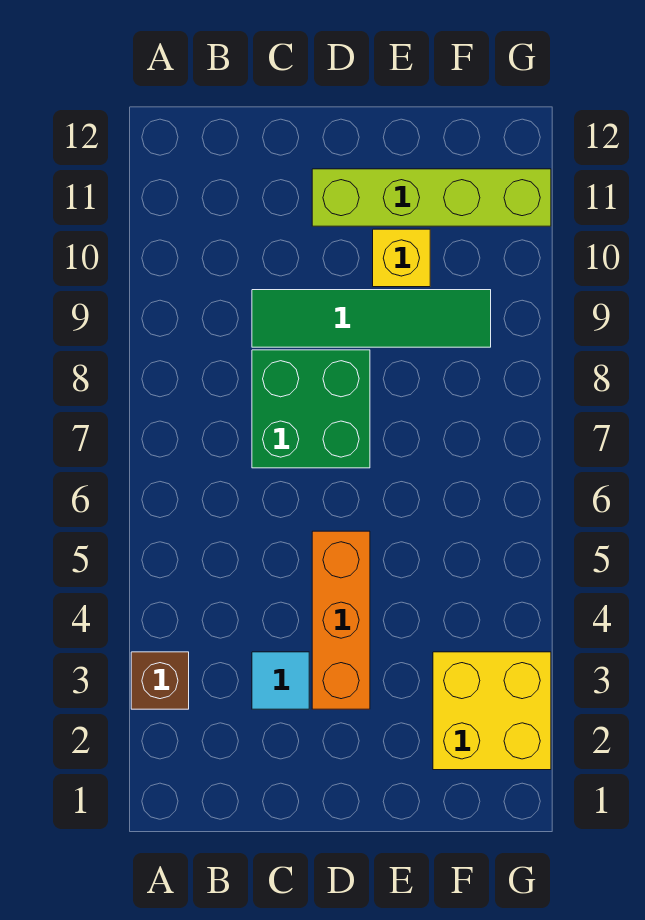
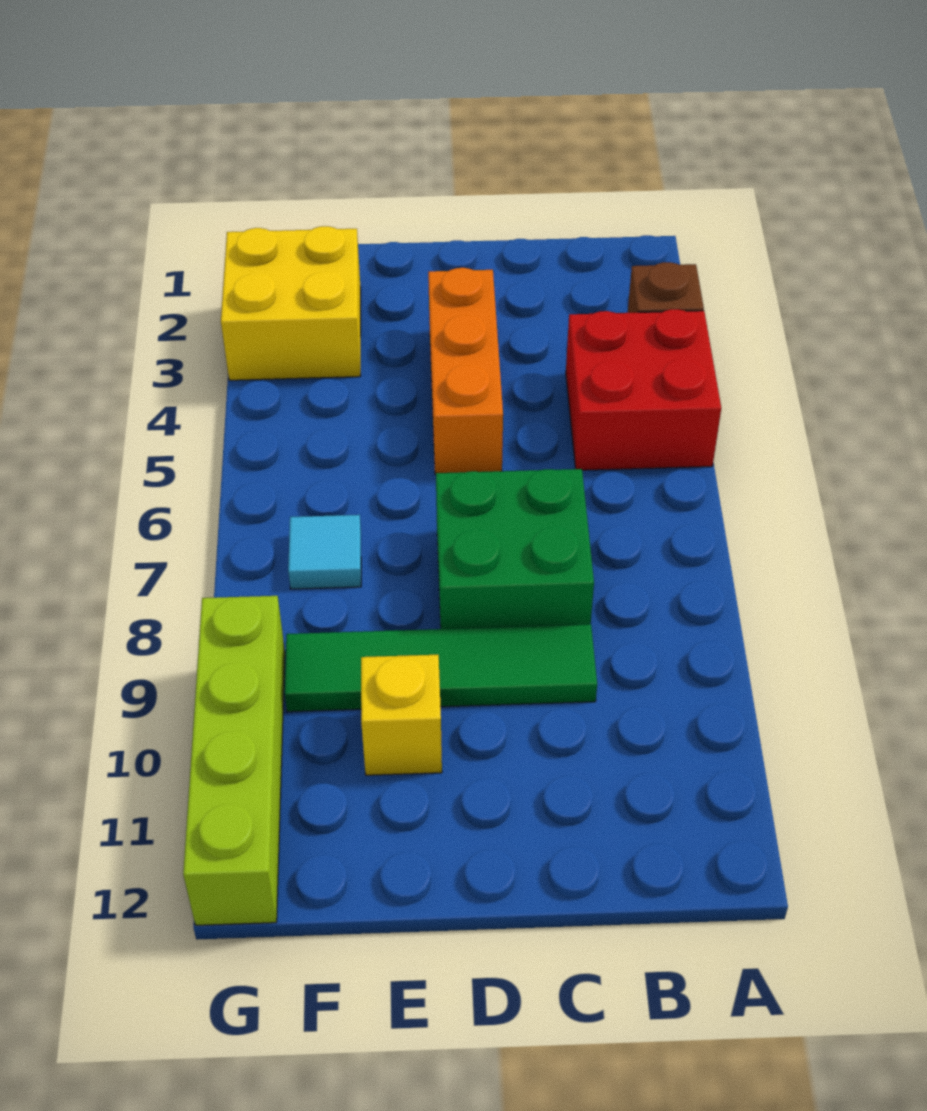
none -> red 2x2 brick [566,309,721,470]
cyan 1x1 tile [252,652,309,709] -> cyan 1x1 tile moved to [288,515,361,589]
lime 1x4 brick [312,169,551,226] -> lime 1x4 brick turned to [183,596,285,925]

